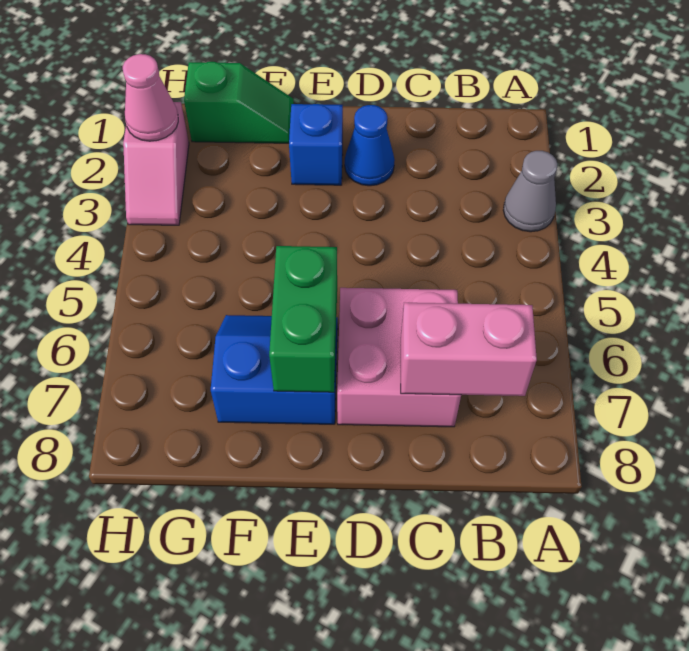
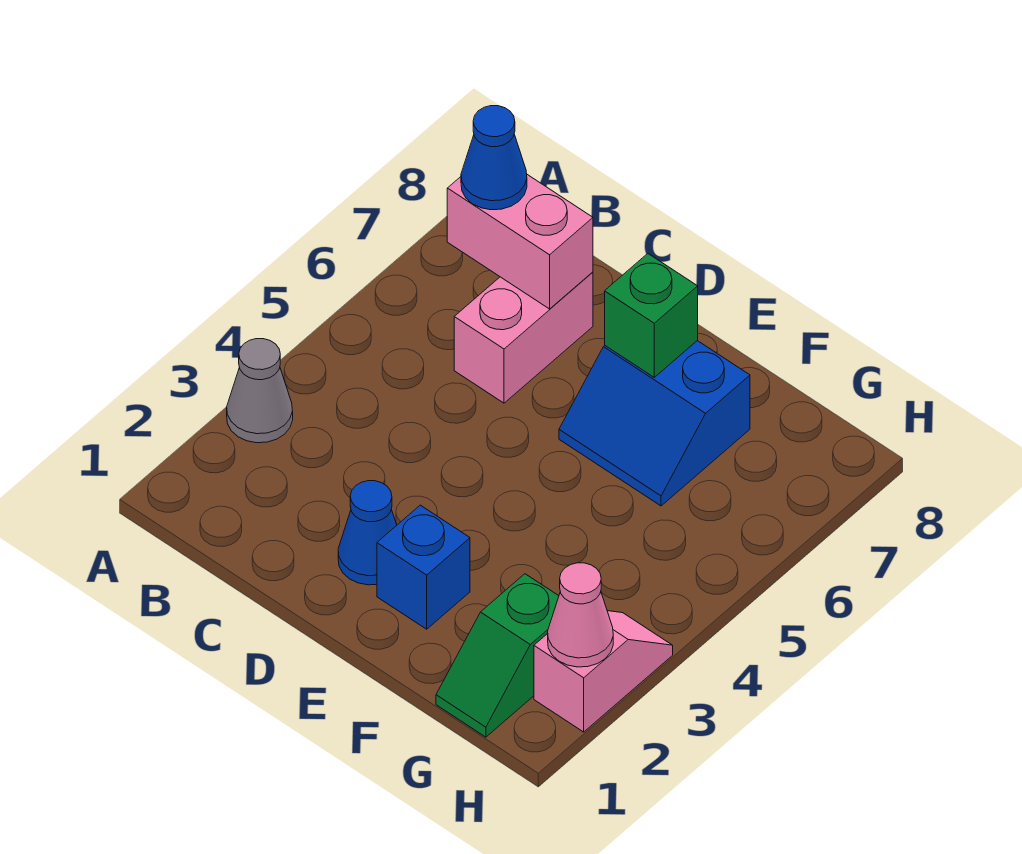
none -> blue 1x1 cone [461,106,527,210]
pink 2x2 brick [337,288,461,427] -> pink 1x2 brick [454,272,593,403]
green 1x2 brick [269,246,337,392] -> green 1x1 brick [605,254,698,377]
green 1x2 slope [184,62,294,143] -> green 1x2 slope turned to [436,574,559,737]

